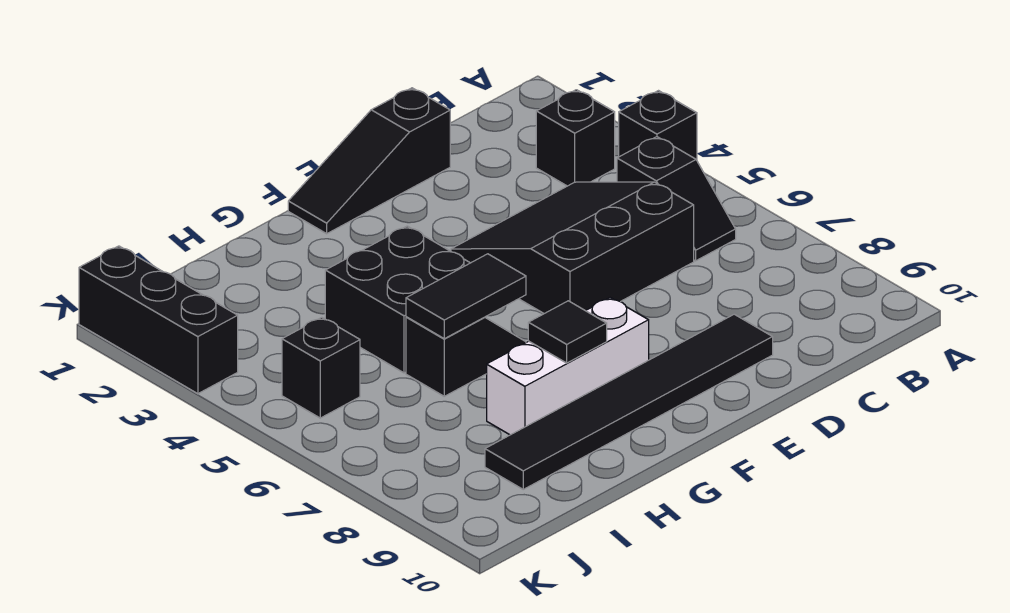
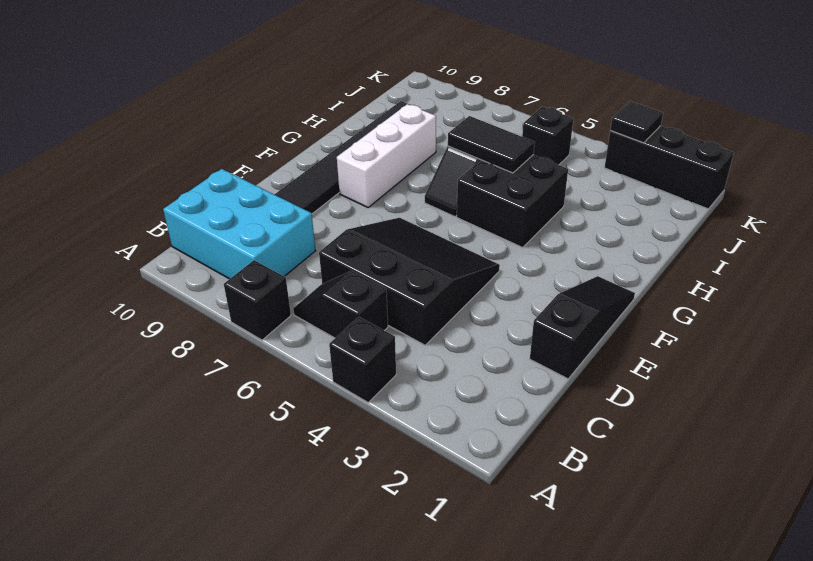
black 1x1 brick [536,90,615,186] -> black 1x1 brick moved to [224,260,291,340]
none -> cyan 2x3 brick [163,169,316,279]
black 3x3 slope [451,182,694,314] -> black 3x3 slope turned to [319,218,500,345]
black 1x2 tile [406,254,526,339] -> black 1x2 tile turned to [448,116,535,173]
black 1x1 tile [528,301,607,363] -> black 1x1 tile moved to [610,101,663,143]

